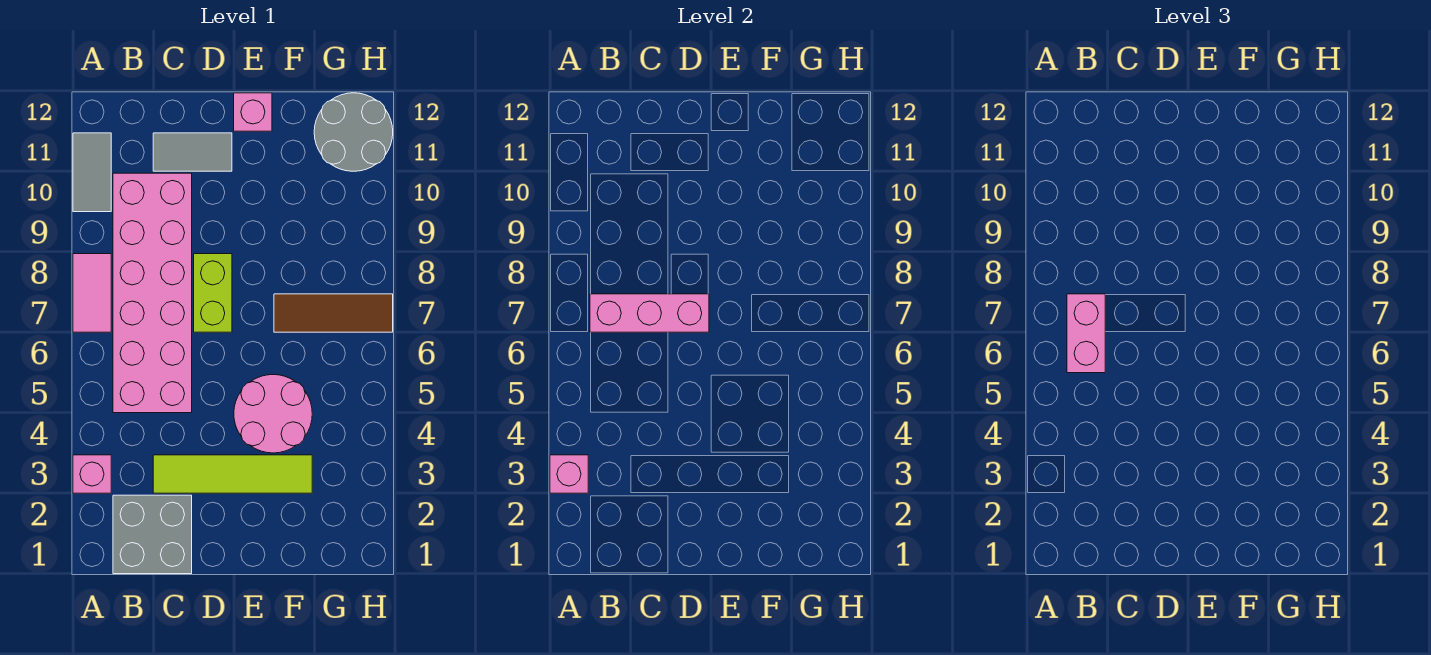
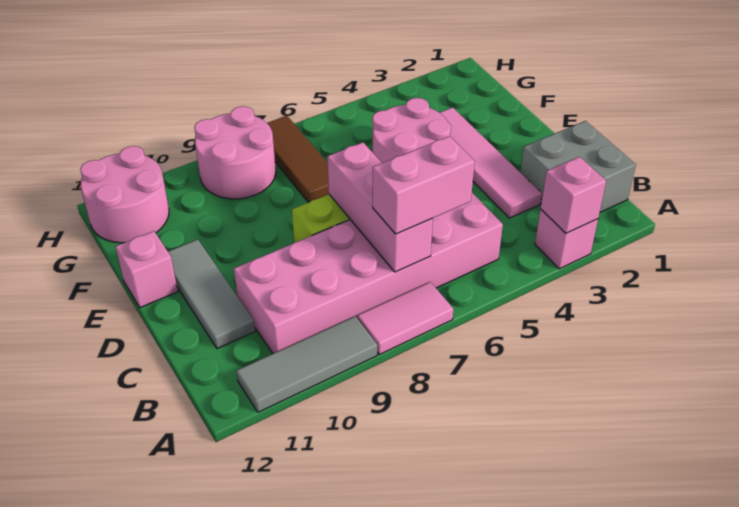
grey 1x2 tile [73,133,111,212] -> grey 1x3 tile [236,316,377,412]
lime 1x4 tile [153,455,312,493] -> pink 1x4 tile [439,107,542,218]
grey 1x2 tile [153,133,232,171] -> grey 1x3 tile [168,239,255,349]
none -> pink 2x2 round brick [194,106,276,199]
grey 2x2 round brick [314,93,393,171] -> pink 2x2 round brick [80,146,169,243]

